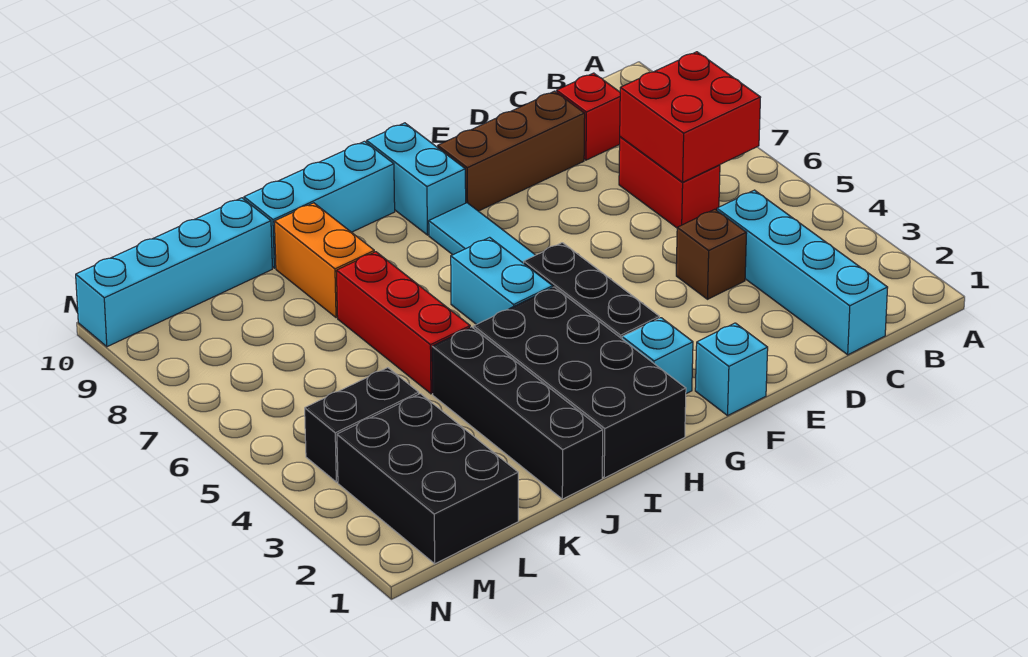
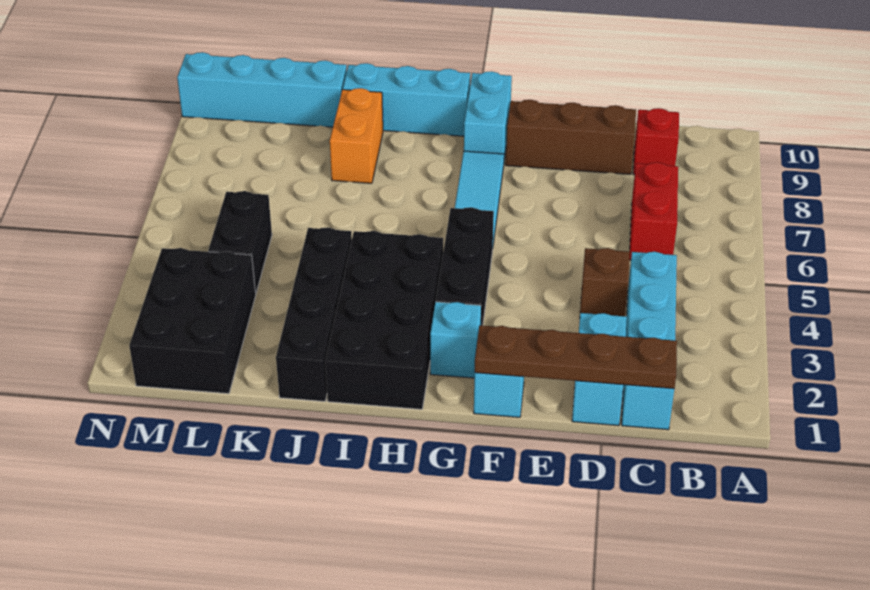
red 2x2 brick [620,52,761,182] -> none
none -> brown 1x4 plate [475,325,677,389]
cyan 1x2 brick [451,237,553,325] -> cyan 1x2 brick moved to [572,313,627,426]
red 1x3 brick [336,252,470,394] -> none
black 1x2 brick [305,368,419,482] -> black 1x2 brick turned to [208,191,272,294]

